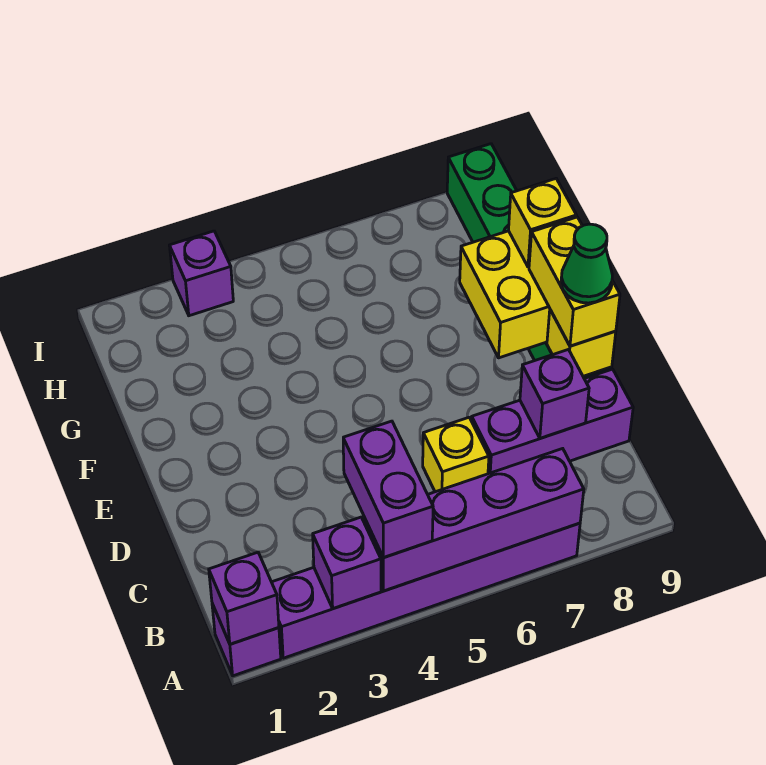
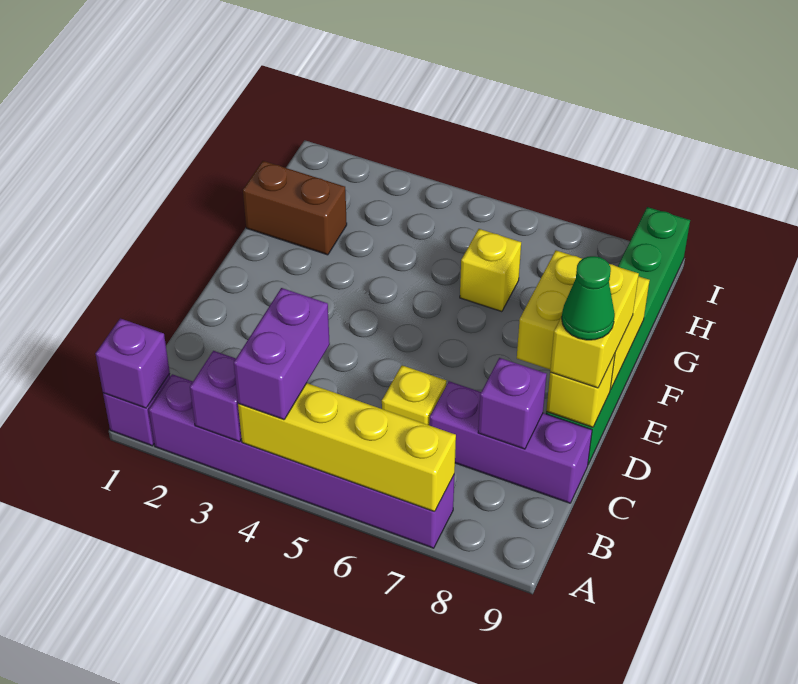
purple 1x4 brick [364,449,584,591] -> yellow 1x4 brick [238,383,456,512]
yellow 1x1 brick [509,179,577,267] -> yellow 1x1 brick moved to [460,229,521,312]
none -> brown 1x2 brick [243,161,347,255]
purple 1x1 brick [169,231,233,316] -> none

